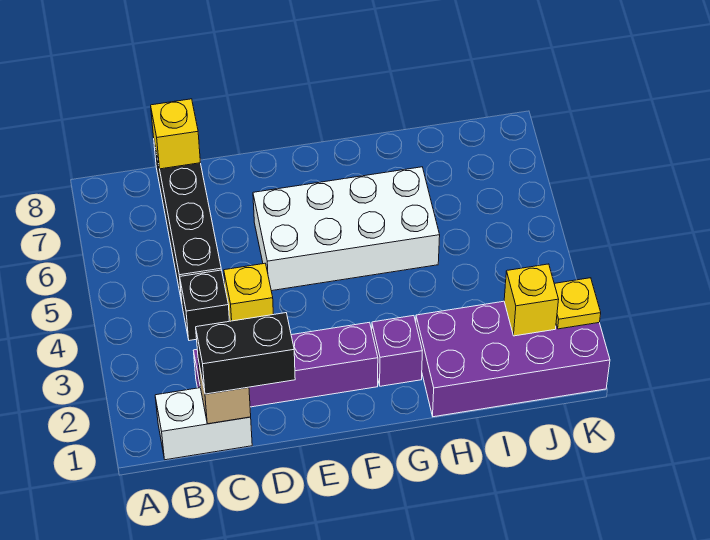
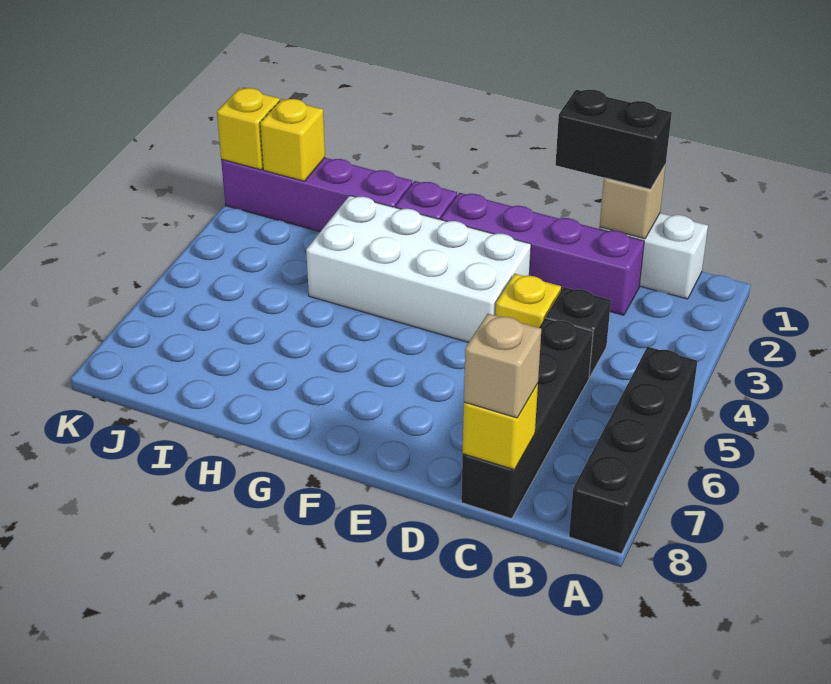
none -> black 1x4 brick [569,347,697,554]
none -> tan 1x1 brick [464,314,541,418]
white 2x4 brick [253,167,440,291] -> white 2x4 brick moved to [306,196,531,342]
purple 2x4 brick [416,301,610,417] -> purple 1x4 brick [221,158,412,232]
yellow 1x1 plate [554,278,601,329] -> yellow 1x1 brick [217,88,280,170]

